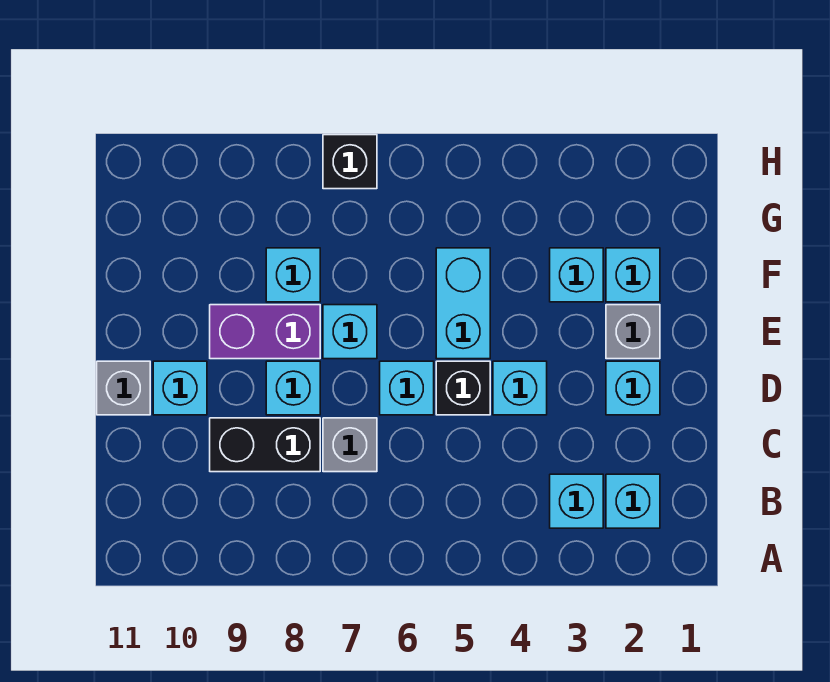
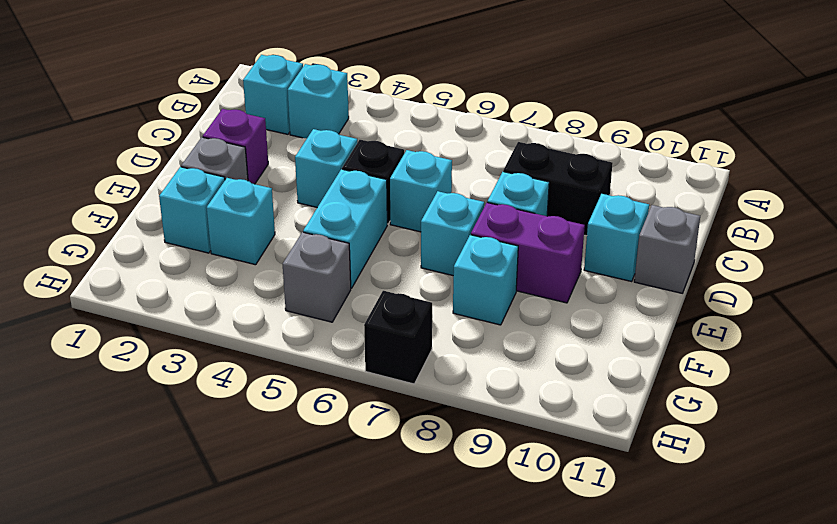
grey 1x1 brick [323,418,377,472] -> grey 1x1 brick moved to [283,232,351,322]
cyan 1x1 brick [606,361,660,415] -> purple 1x1 brick [203,109,268,184]

